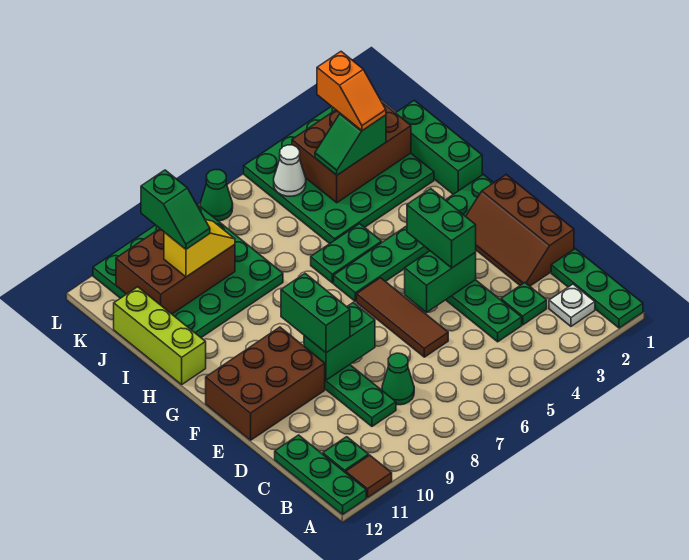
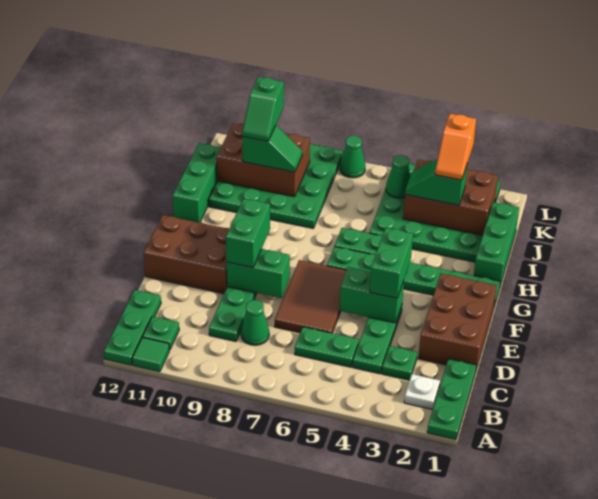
brown 1x1 tile [346,455,392,497] -> green 1x1 tile [132,337,169,372]
none -> green 1x2 plate [295,327,359,367]
brown 2x3 slope [466,175,574,286] -> brown 2x3 brick [418,274,497,369]
brown 1x3 tile [357,278,448,357] -> brown 2x3 tile [275,260,347,333]
lime 1x3 brick [114,287,206,385] -> green 1x3 brick [172,143,221,222]
yellow 1x2 slope [164,220,235,277] -> green 1x2 slope [242,125,302,172]
white 1x1 cone [274,145,306,196] -> green 1x1 cone [386,155,410,198]

